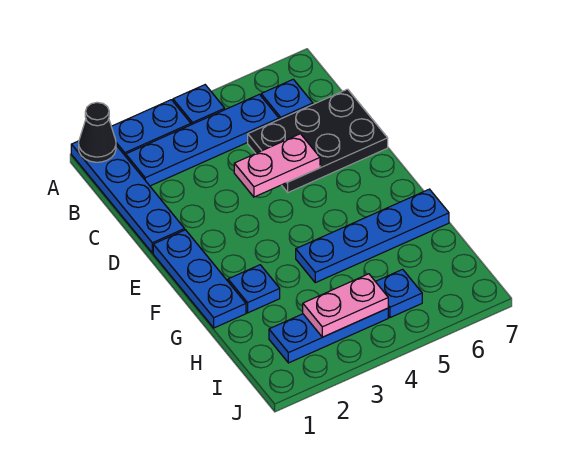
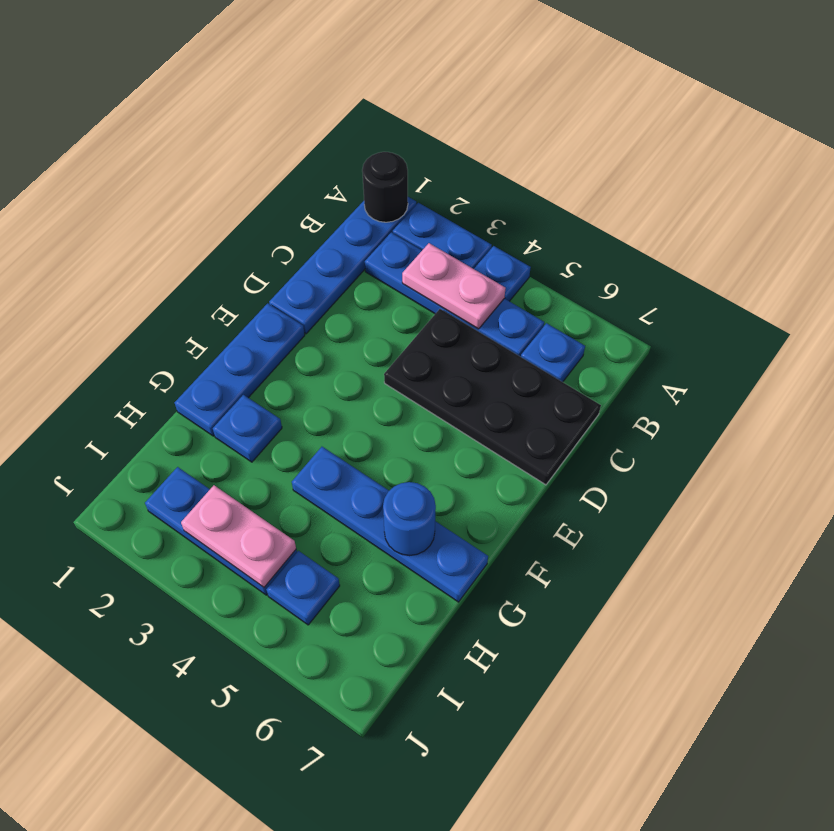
black 1x1 cone [79,102,116,162] -> black 1x1 round brick [362,152,408,222]
black 2x3 plate [248,89,388,192] -> black 2x4 plate [384,309,601,485]
pink 1x2 plate [234,134,320,197] -> pink 1x2 plate moved to [402,243,506,329]
none -> blue 1x1 round brick [383,482,436,556]

